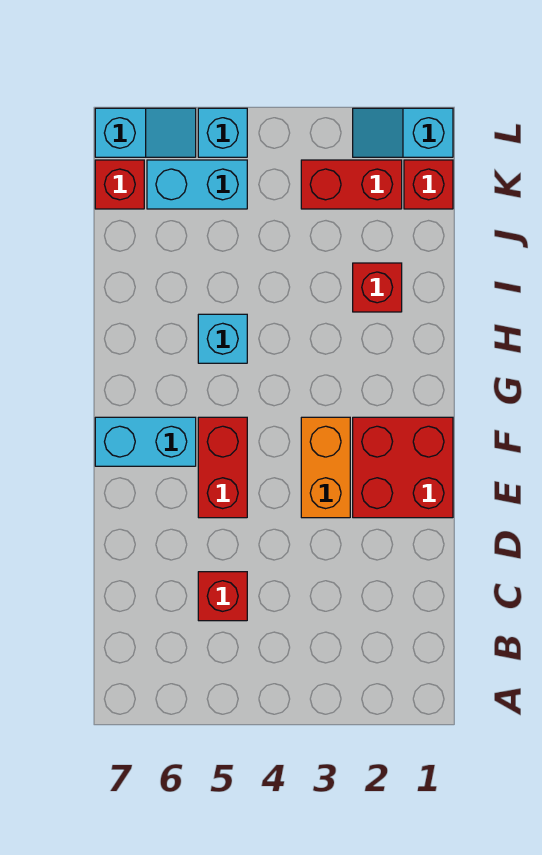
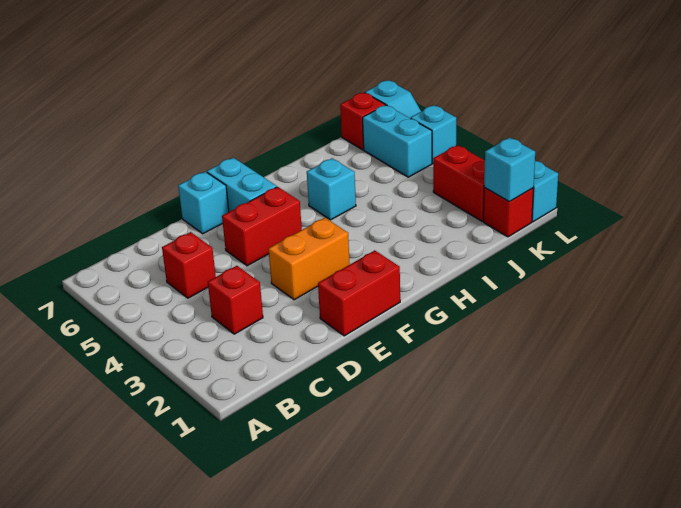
red 2x2 brick [353,417,453,518] -> red 1x2 brick [318,250,400,336]
none -> cyan 1x1 brick [178,172,229,234]
red 1x1 brick [353,263,402,312] -> red 1x1 brick moved to [208,266,263,334]
none -> cyan 1x1 brick [484,138,535,201]

